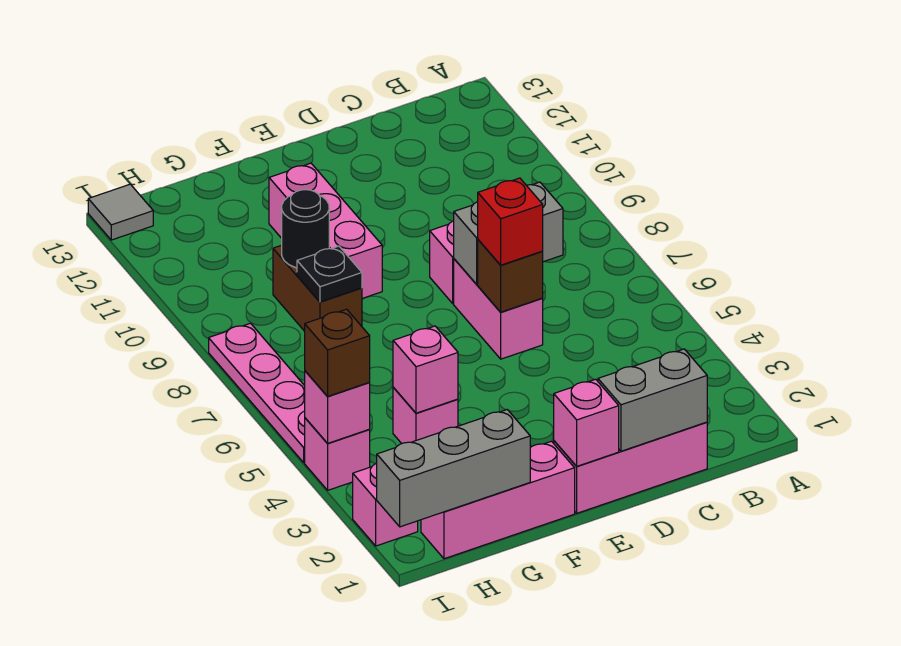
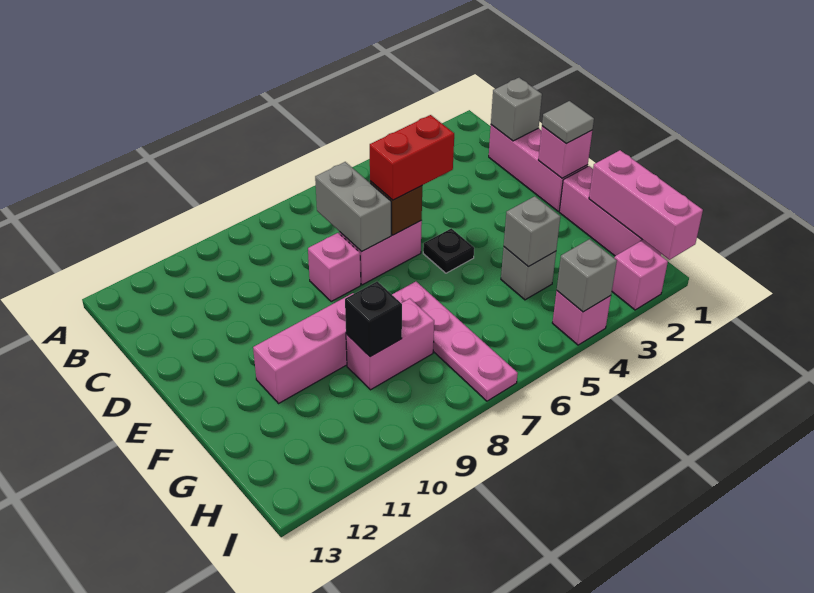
grey 1x2 brick [598,349,707,451] -> grey 1x1 brick [491,78,542,141]
red 1x1 brick [478,178,543,265] -> red 1x2 brick [370,115,454,200]
grey 1x3 brick [377,410,530,527] -> pink 1x3 brick [589,150,703,260]
pink 1x1 brick [393,388,458,444] -> grey 1x1 brick [501,247,556,300]
pink 1x1 brick [393,326,458,413] -> grey 1x1 brick [504,196,560,267]
brown 1x2 brick [273,245,362,331] -> pink 1x2 brick [346,299,434,390]
black 1x1 plate [297,246,362,302] -> black 1x1 plate moved to [423,228,474,273]
black 1x1 round brick [282,190,329,268] -> black 1x1 brick [345,281,402,357]
pink 1x1 brick [305,371,370,443] -> grey 1x1 brick [557,239,617,312]
brown 1x1 brick [305,309,370,396] -> none
pink 1x4 plate [209,323,305,462] -> pink 1x4 plate turned to [392,282,518,401]
grey 1x1 tile [88,184,153,240] -> grey 1x1 tile moved to [542,101,594,144]

